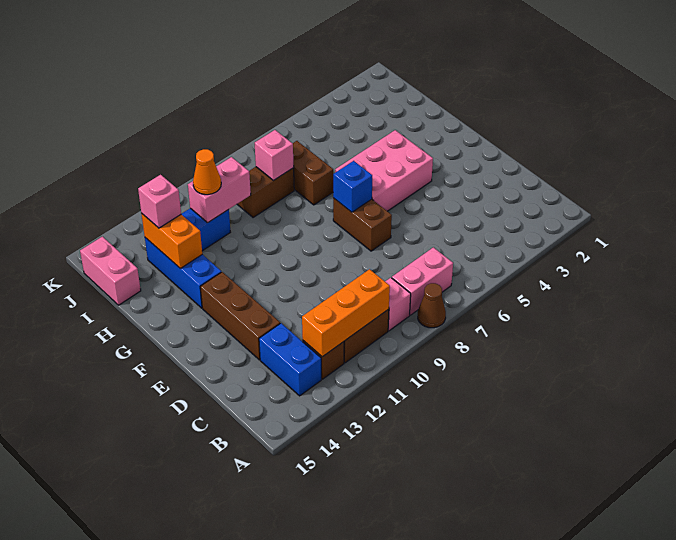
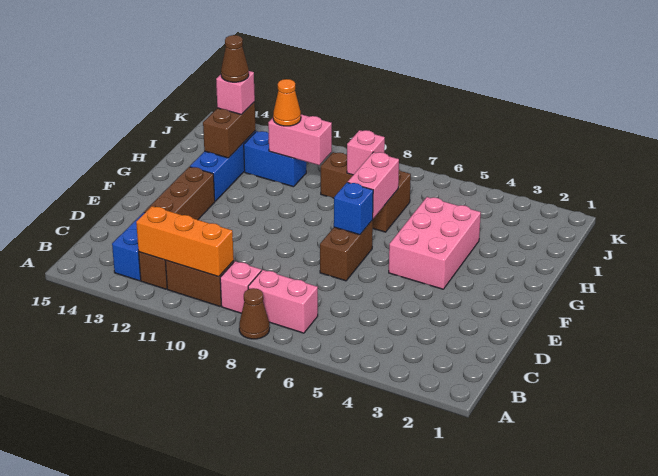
pink 2x3 brick [335,130,433,211] -> pink 2x3 brick turned to [389,197,481,289]
orange 1x2 brick [142,214,202,268] -> brown 1x2 brick [203,102,255,158]
none -> brown 1x1 cone [221,35,249,82]
pink 1x2 brick [80,237,141,305] -> pink 1x2 brick moved to [348,152,399,218]

